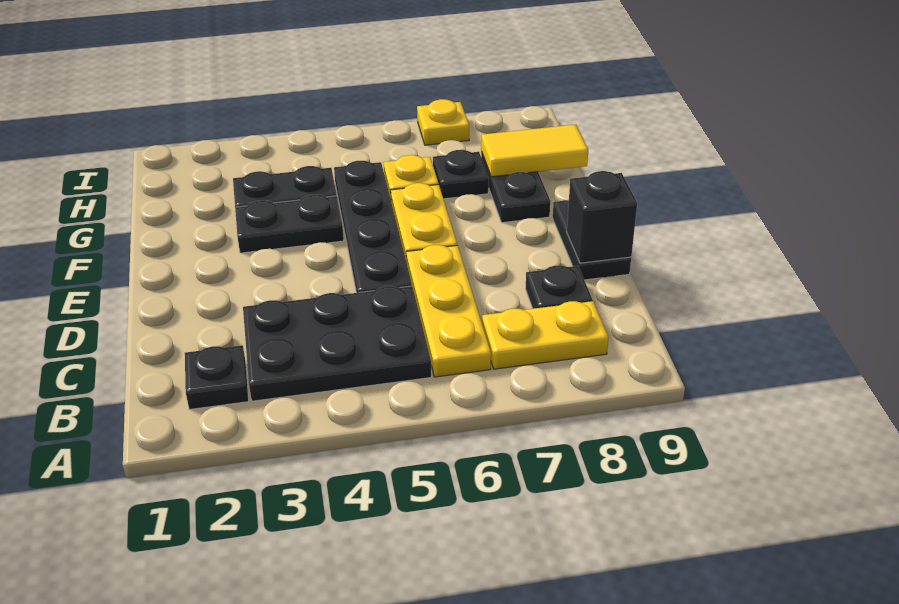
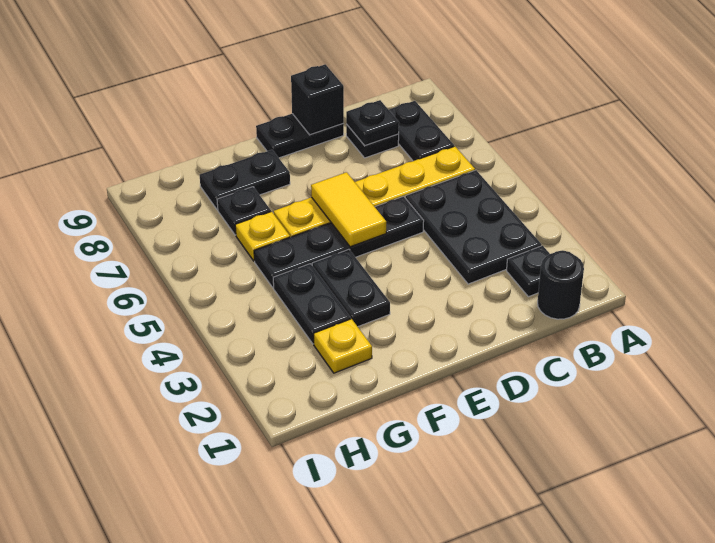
none -> black 1x1 round brick [538,250,584,319]
yellow 1x2 plate [482,301,609,369] -> black 1x2 plate [389,101,454,161]
none -> black 1x1 plate [346,100,399,146]
yellow 1x2 tile [481,124,588,177] -> yellow 1x2 tile moved to [311,172,386,247]
yellow 1x1 plate [417,99,469,145] -> yellow 1x1 plate moved to [314,319,372,373]

